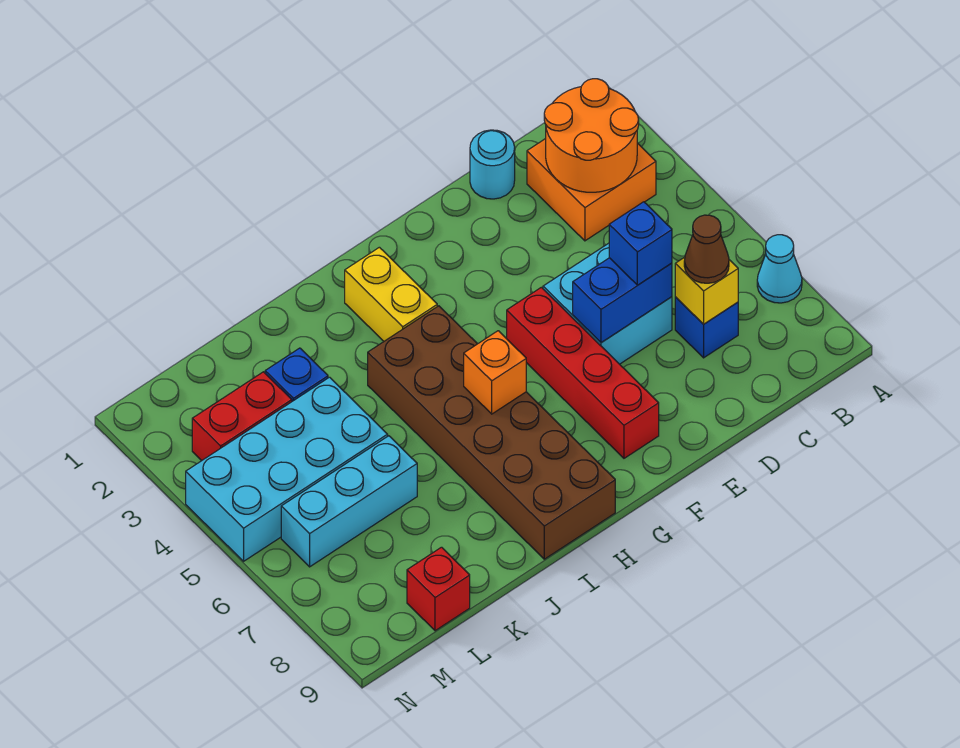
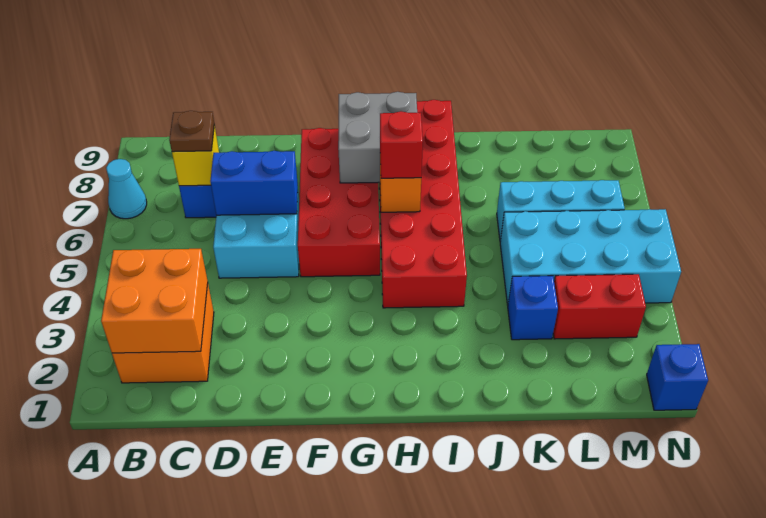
orange 2x2 round brick [544,79,639,192] -> orange 2x2 brick [101,249,208,353]
brown 1x1 cone [684,215,729,283] -> brown 1x1 plate [169,111,214,152]
cyan 1x1 round brick [470,130,515,199] -> none
blue 1x1 brick [609,202,672,285] -> blue 1x1 brick moved to [647,344,708,410]
red 1x4 brick [507,287,659,458] -> red 2x4 brick [298,128,380,277]
none -> grey 2x2 brick [338,92,417,183]
yellow 1x2 brick [345,247,437,341] -> none
brown 2x6 brick [368,306,615,559] -> red 2x6 brick [379,100,467,308]
red 1x1 brick [407,547,470,631] -> red 1x1 brick moved to [380,111,423,178]

